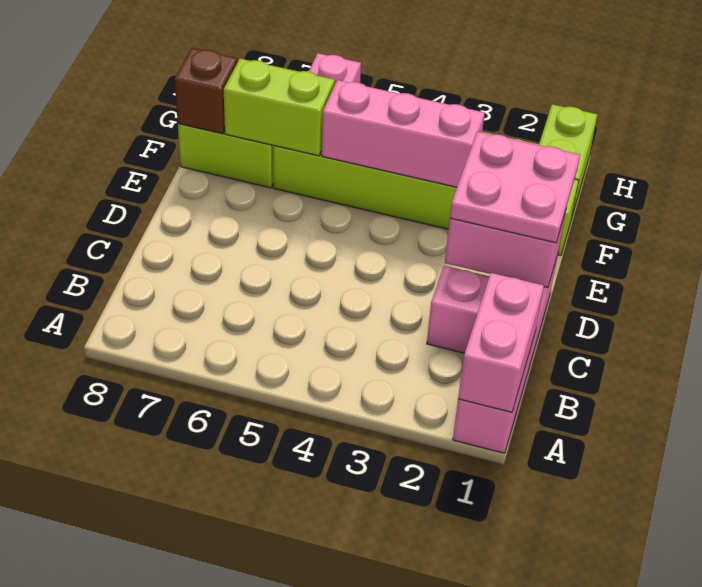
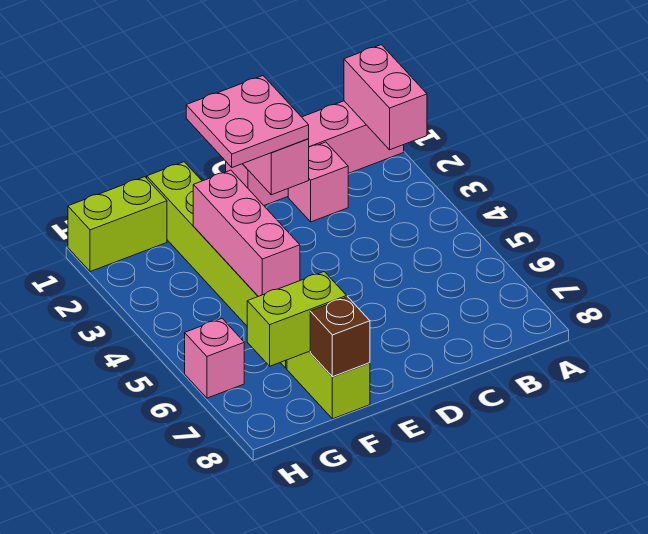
pink 1x2 brick [458,273,544,412] -> pink 1x2 brick turned to [344,45,427,150]
lime 1x2 brick [224,59,335,156] -> lime 1x2 brick turned to [247,272,347,366]

